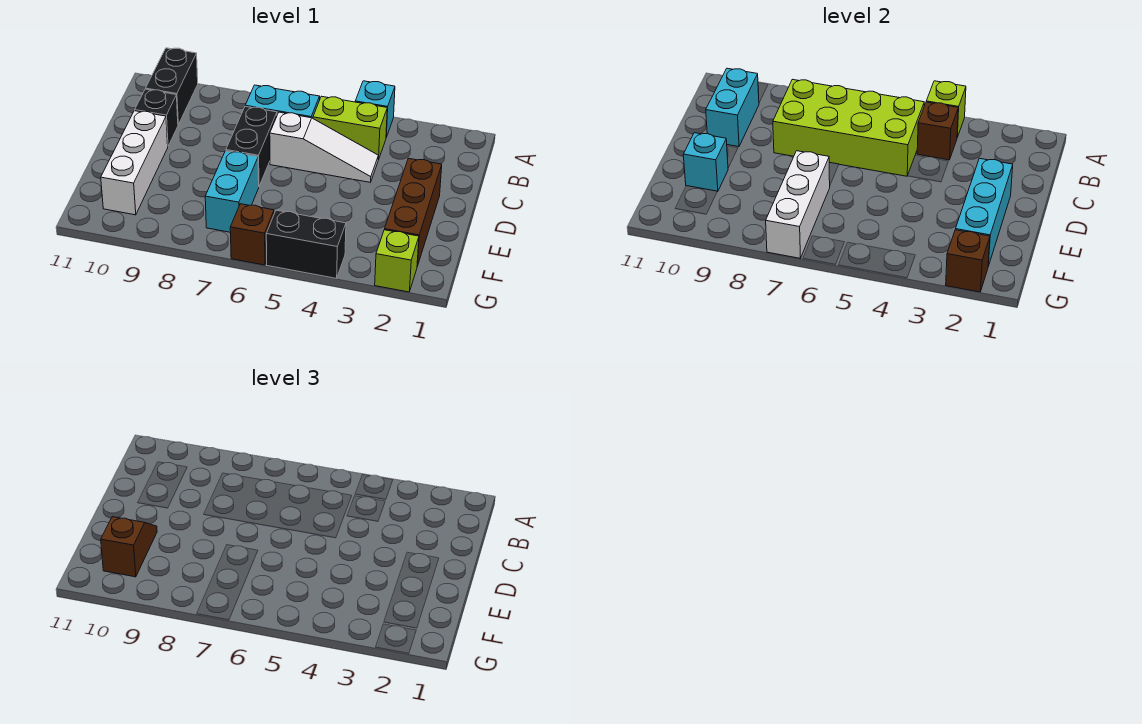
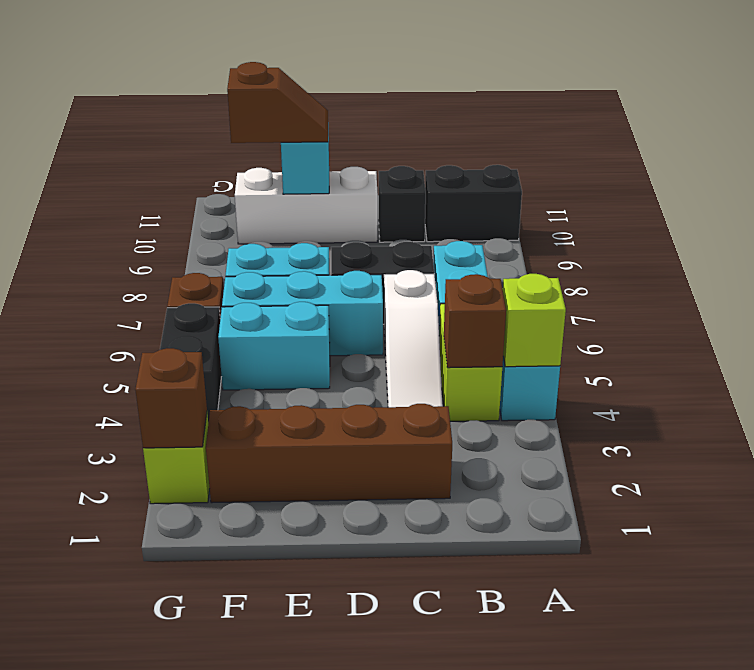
lime 2x4 brick [773,79,924,176] -> none
cyan 1x2 brick [706,68,759,147] -> cyan 1x2 brick moved to [218,302,330,390]
brown 1x3 brick [384,158,442,266] -> brown 1x4 brick [206,404,452,503]
cyan 1x3 brick [955,158,1013,266] -> cyan 1x3 brick moved to [222,271,383,356]
white 1x3 brick [766,151,830,258] -> none

